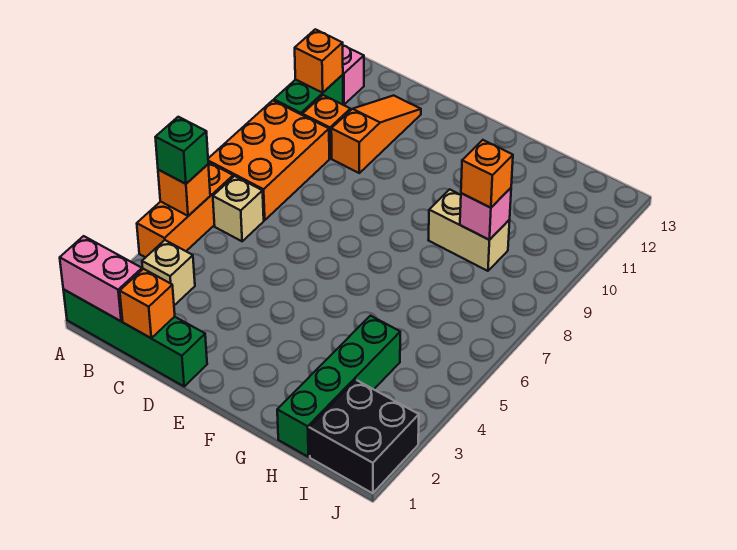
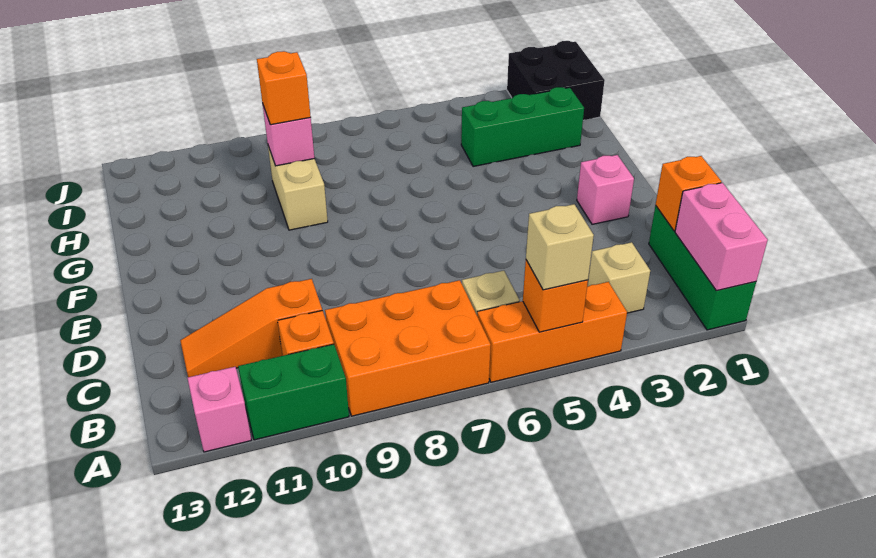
green 1x4 brick [64,290,207,386] -> green 1x3 brick [649,206,756,330]
green 1x1 brick [155,117,208,184] -> tan 1x1 brick [526,204,594,290]
orange 1x1 brick [295,29,343,93] -> none
none -> pink 1x1 brick [577,155,634,224]
green 1x4 brick [277,316,400,457] -> green 1x3 brick [461,87,584,167]

